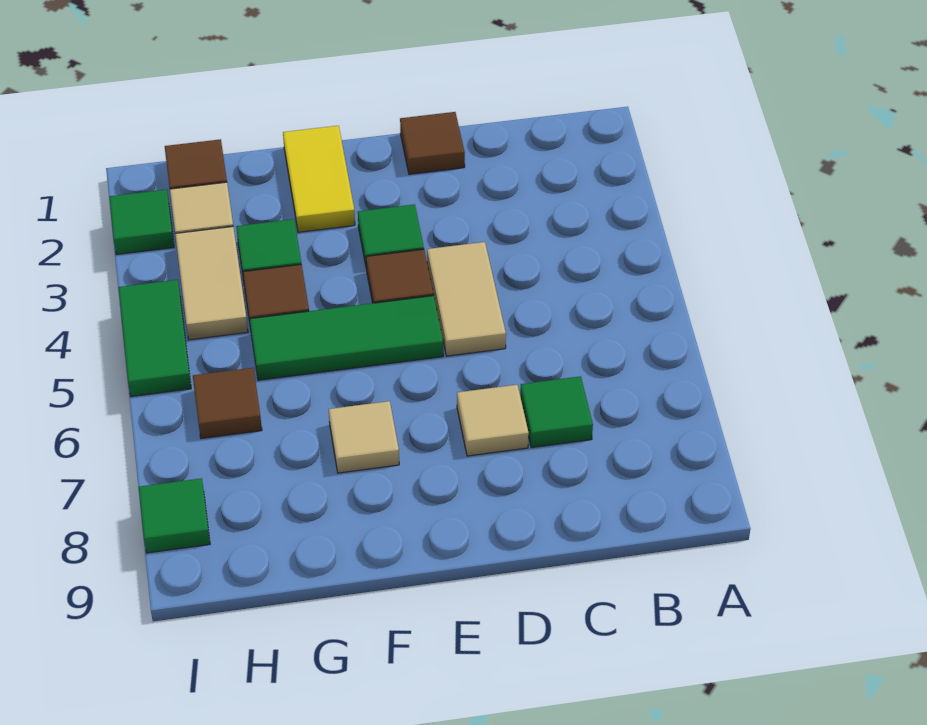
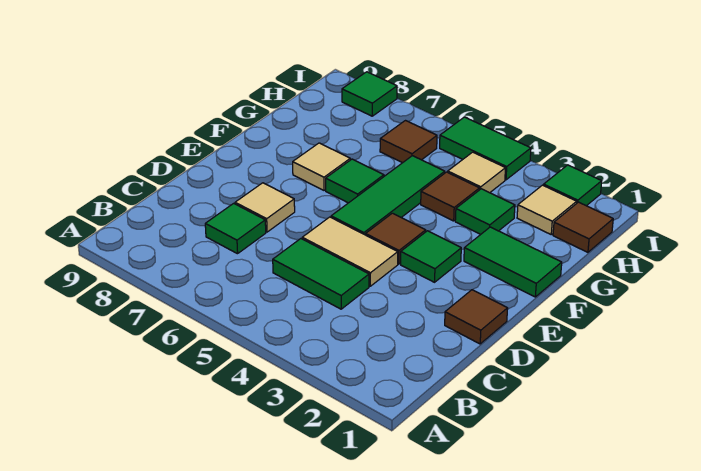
none -> green 1x2 tile [273,239,369,309]
yellow 1x2 tile [283,126,355,232] -> green 1x2 tile [464,227,562,297]
none -> green 1x1 tile [326,159,384,203]
tan 1x2 tile [175,227,248,340] -> tan 1x1 tile [448,152,505,193]

